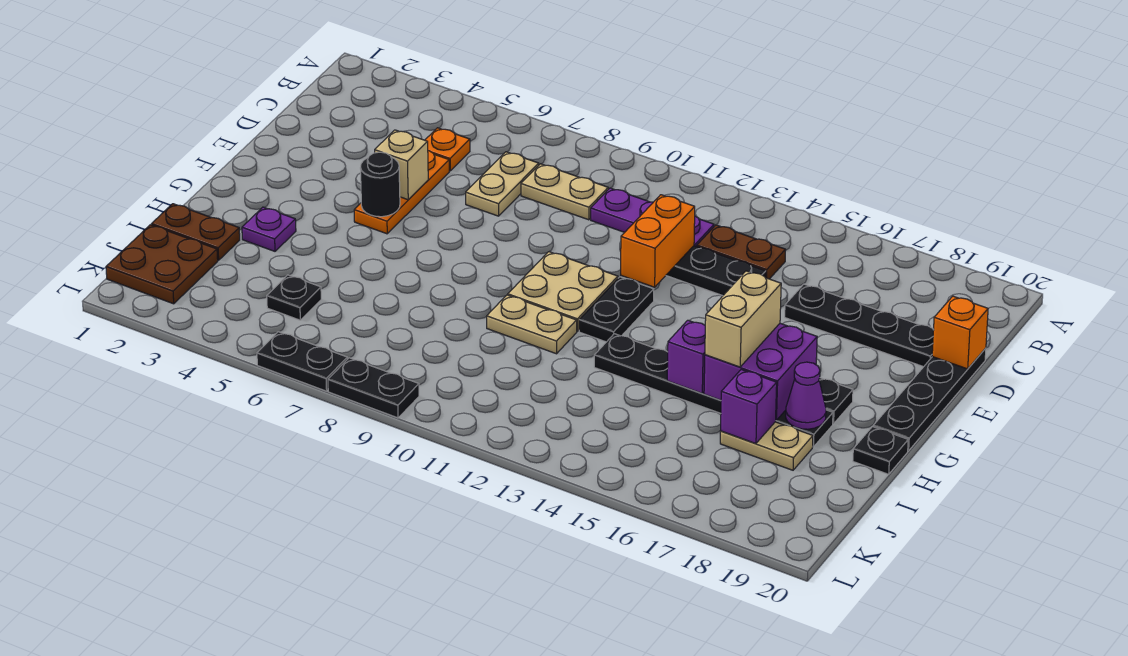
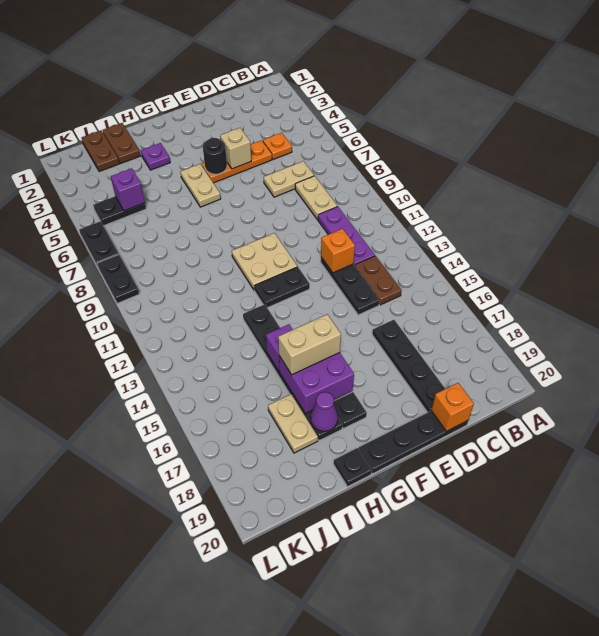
orange 1x2 brick [621,195,695,287] -> orange 1x1 brick [321,229,355,273]
tan 1x2 plate [487,295,577,354] -> tan 1x2 plate moved to [181,164,221,207]
purple 1x1 brick [720,370,777,444] -> purple 1x1 brick moved to [111,168,145,211]
brown 2x2 plate [106,225,218,304] -> brown 1x2 plate [82,130,119,172]
black 1x1 plate [267,275,321,320] -> black 1x2 plate [93,196,146,226]

